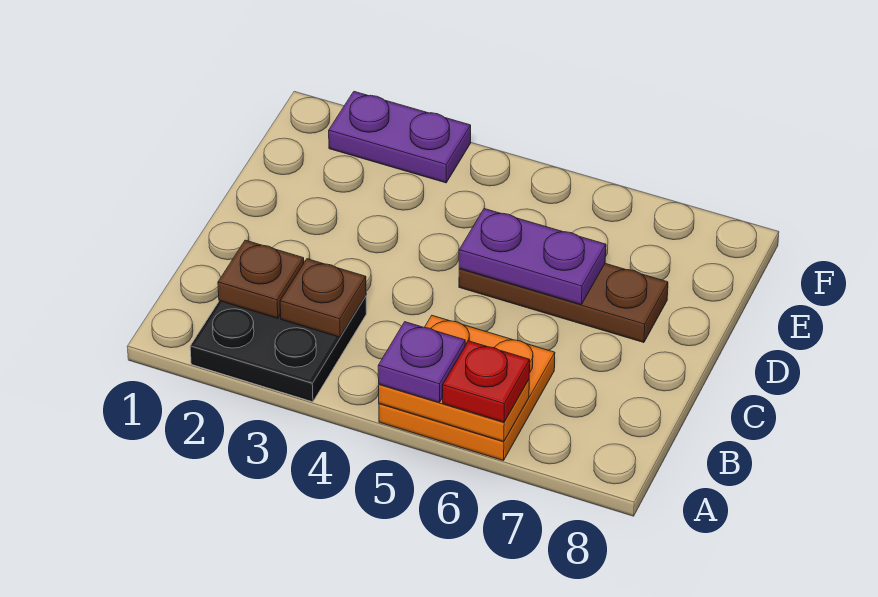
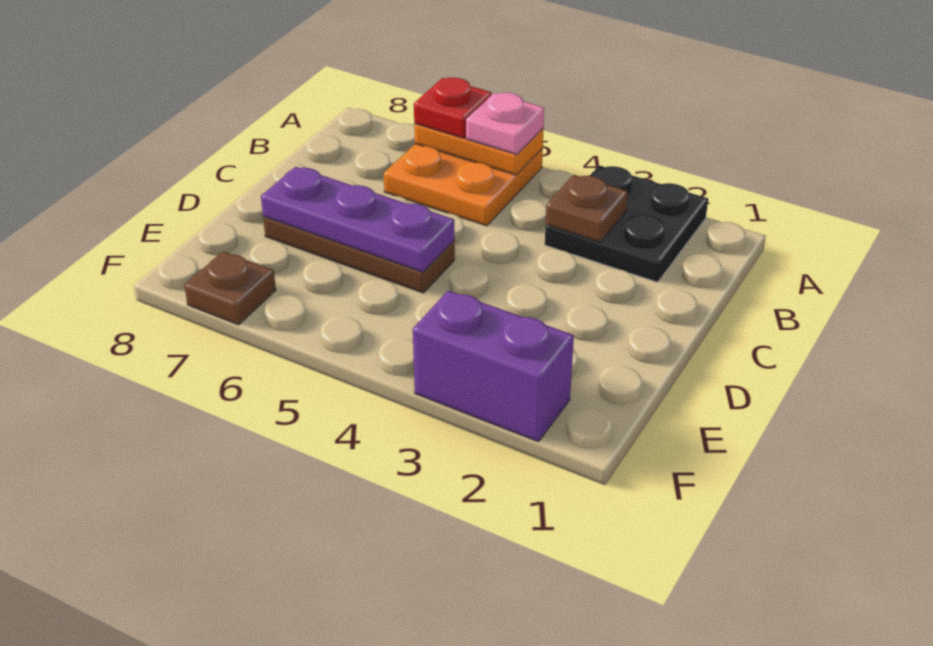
purple 1x1 plate [378,322,465,403] -> pink 1x1 plate [466,93,544,155]
brown 1x1 plate [218,240,304,318] -> brown 1x1 plate moved to [184,252,276,325]
purple 1x2 plate [459,209,606,305] -> purple 1x3 plate [261,167,455,272]
purple 1x2 plate [329,92,471,183] -> purple 1x2 brick [413,291,574,442]

